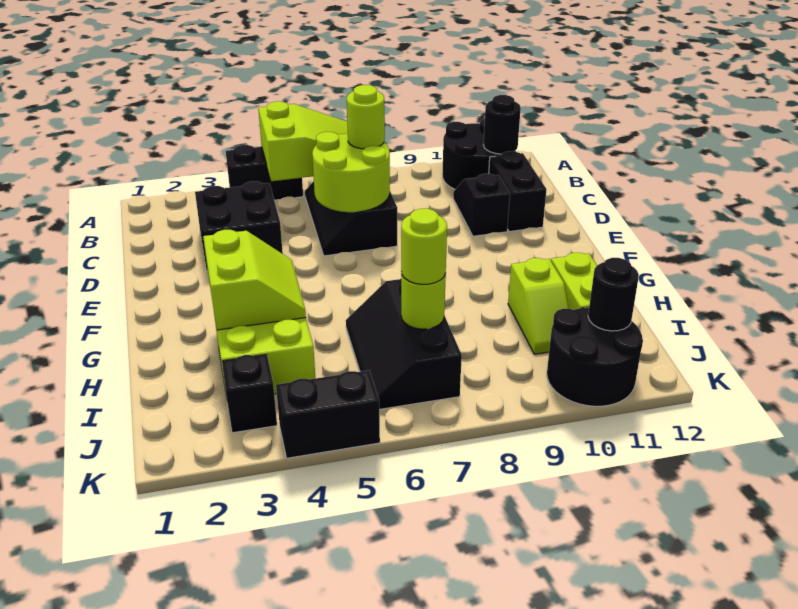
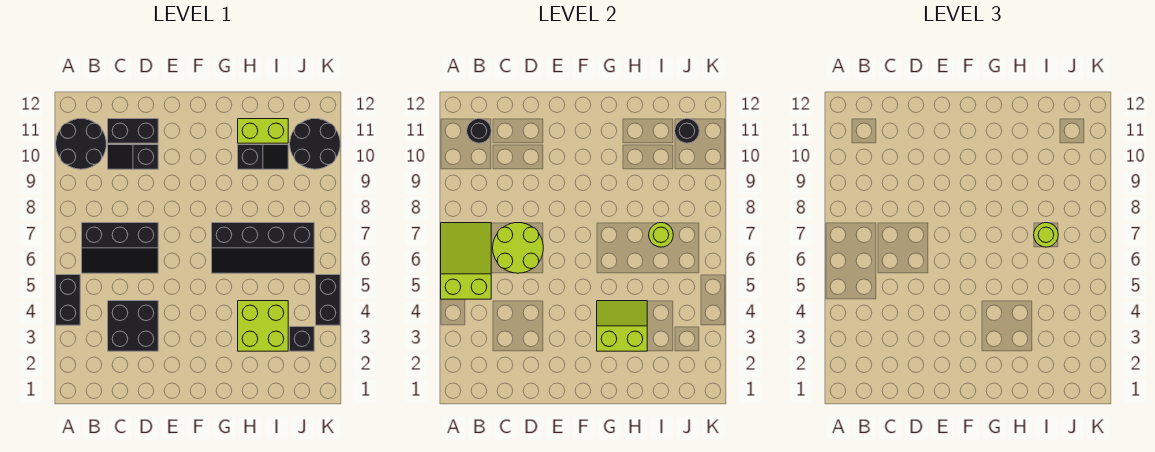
lime 1x1 round brick [347,85,385,149] -> none
black 2x3 slope [346,279,462,409] -> black 2x4 slope [212,223,314,273]
lime 1x2 slope [508,258,569,354] -> black 1x2 slope [238,145,288,169]

